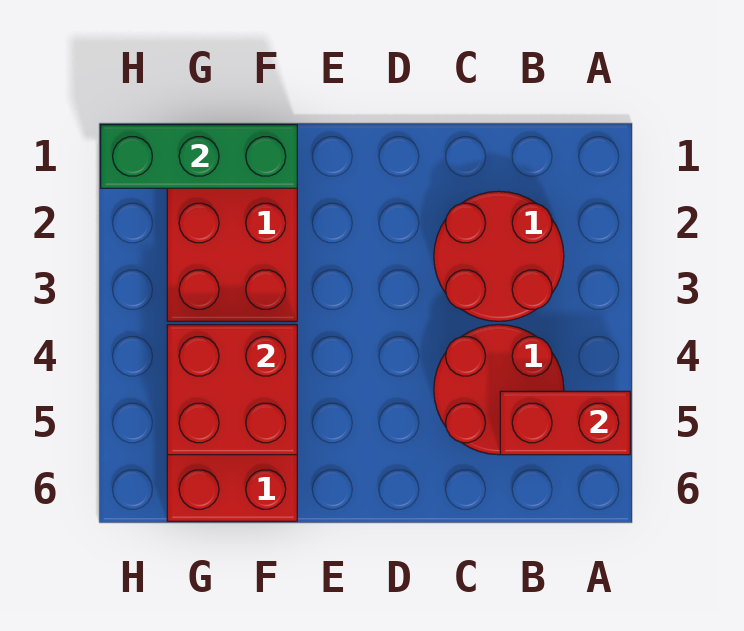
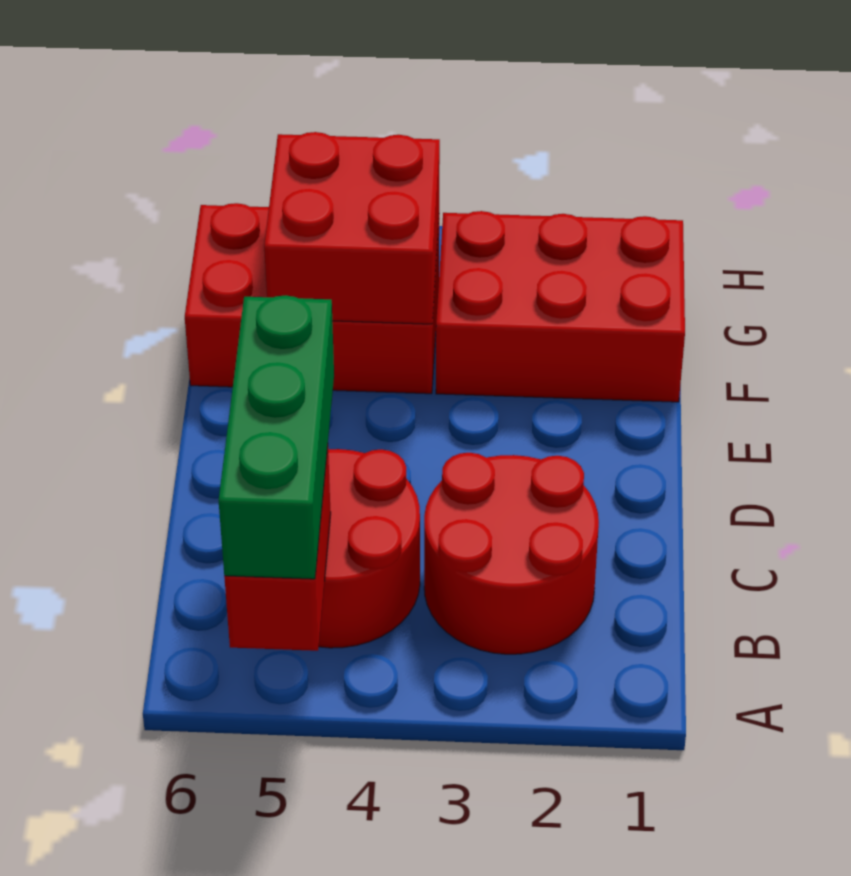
green 1x3 brick [101,125,297,188] -> green 1x3 brick moved to [219,295,334,579]

